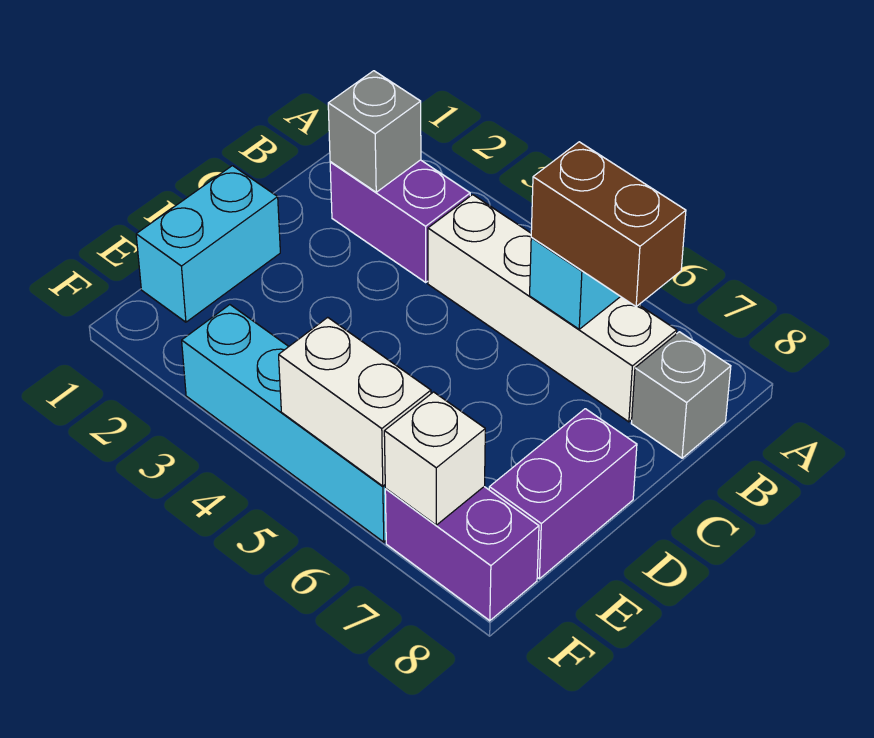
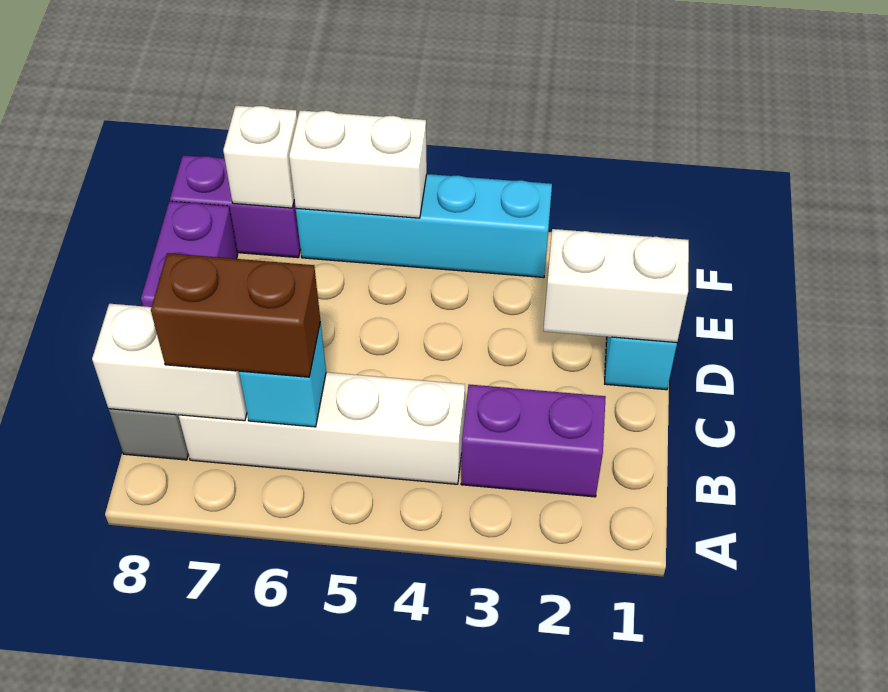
grey 1x1 brick [328,71,421,192] -> none
none -> white 1x2 brick [92,304,247,421]
none -> white 1x2 brick [543,229,689,343]

